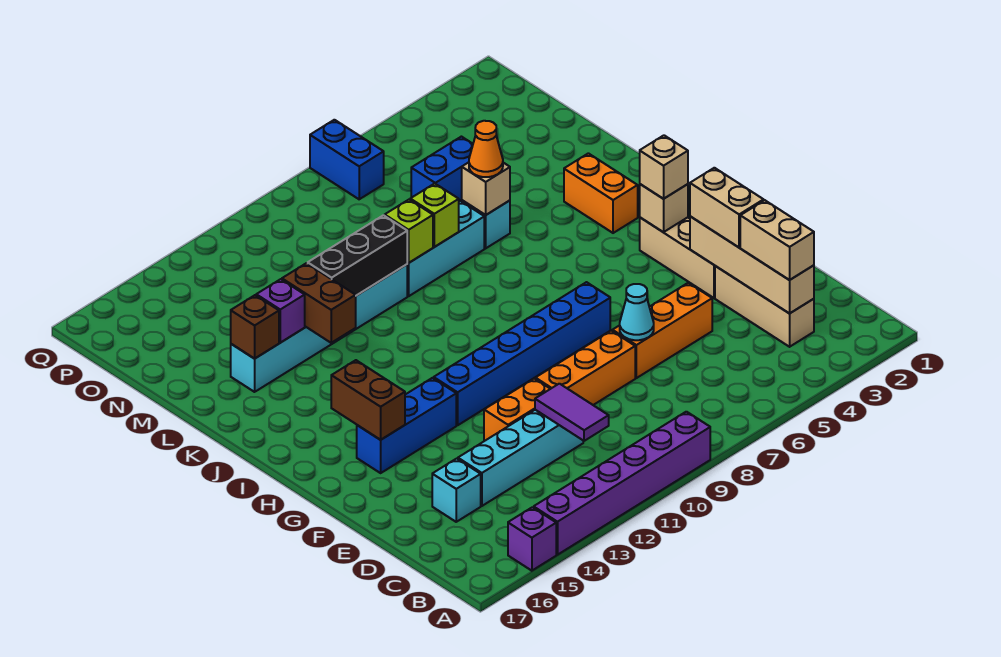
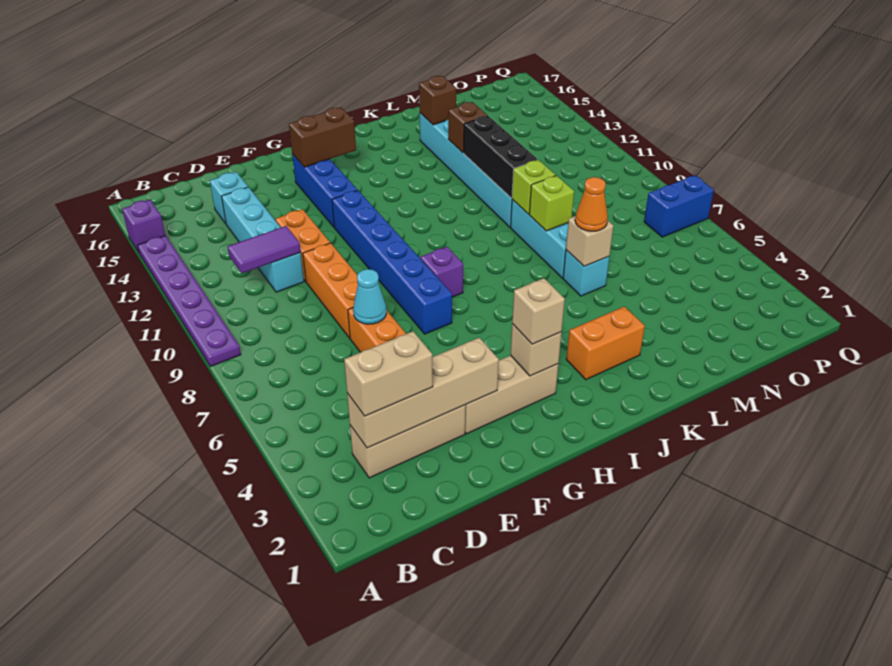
purple 1x6 brick [534,412,710,555] -> purple 1x6 plate [138,236,241,367]
tan 1x2 brick [690,168,764,247] -> none
brown 1x2 brick [282,263,356,343] -> brown 1x1 brick [448,102,487,153]
purple 1x1 brick [256,279,305,343] -> purple 1x1 brick moved to [420,247,463,297]
blue 1x2 brick [411,137,473,201] -> none

